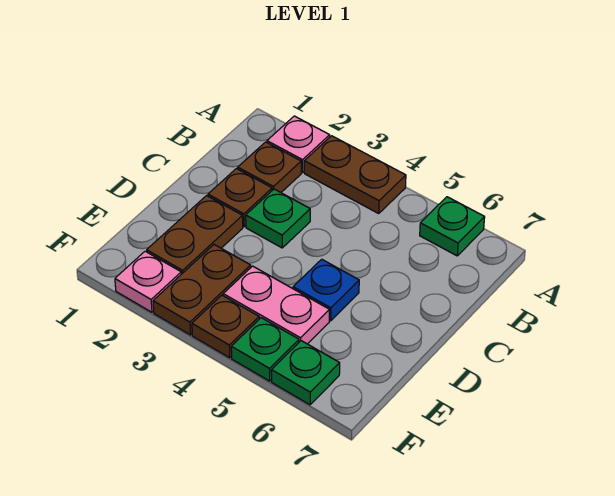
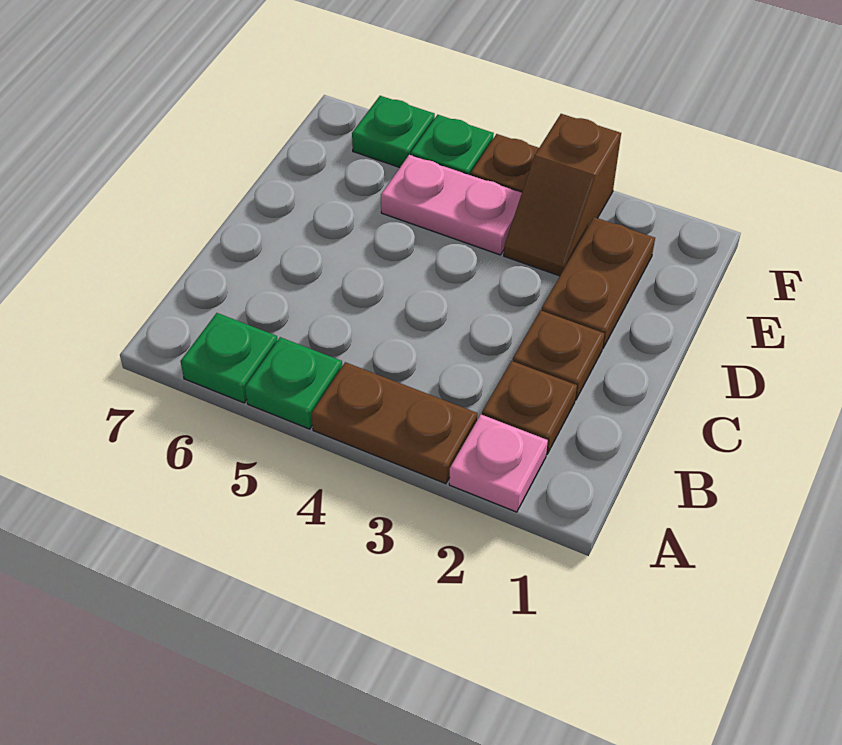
green 1x1 plate [246,189,310,248] -> green 1x1 plate moved to [245,337,342,429]
blue 1x1 plate [293,259,359,321] -> none
brown 1x2 plate [153,245,251,335] -> brown 1x2 slope [504,114,621,276]
pink 1x1 plate [115,251,181,312] -> none

